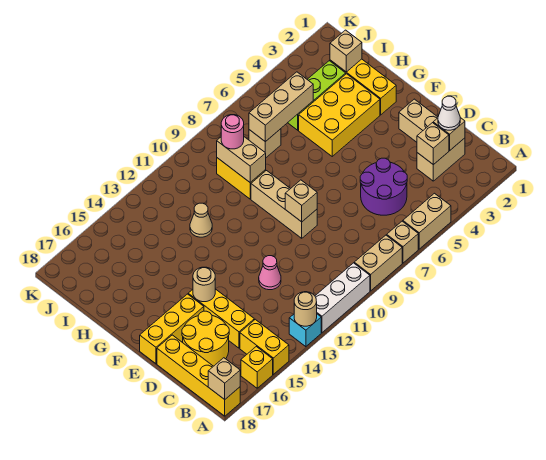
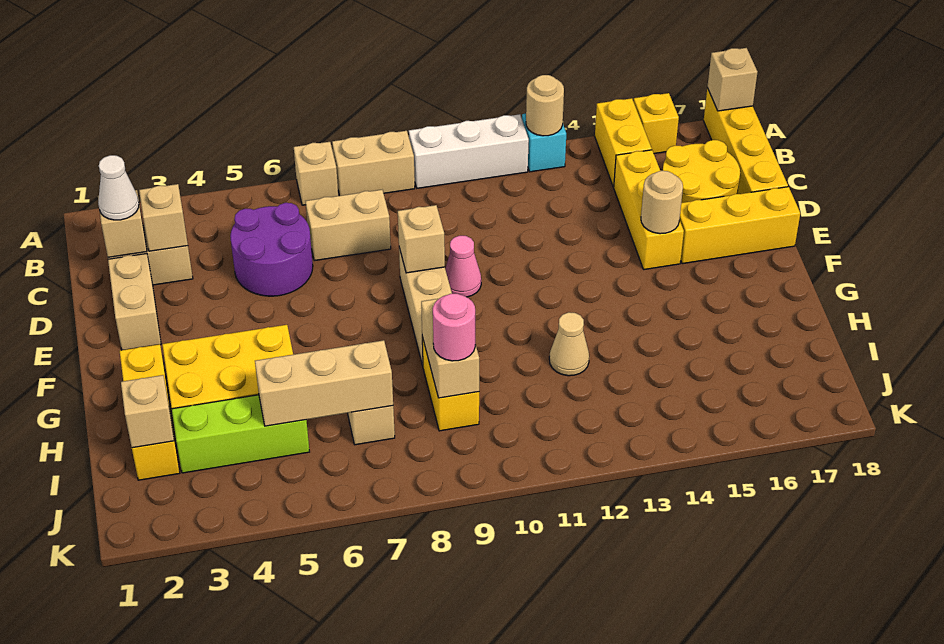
tan 1x2 brick [403,193,451,249] -> tan 1x2 brick moved to [306,190,391,261]
pink 1x1 cone [259,256,281,290] -> pink 1x1 cone moved to [445,236,481,297]

